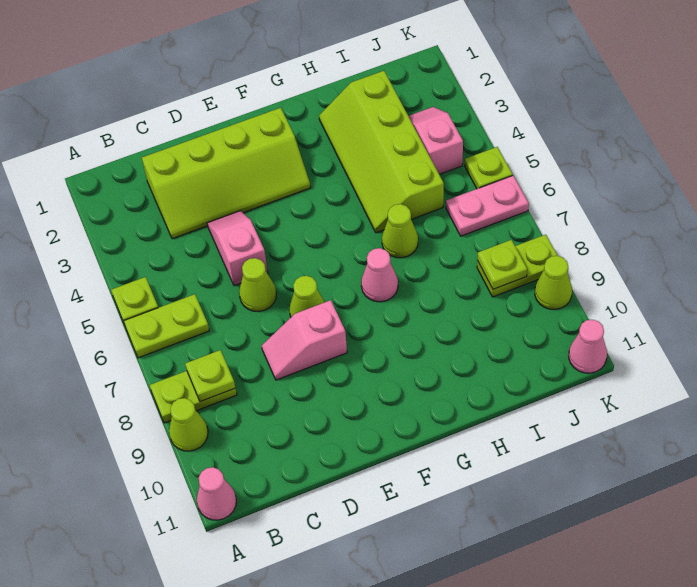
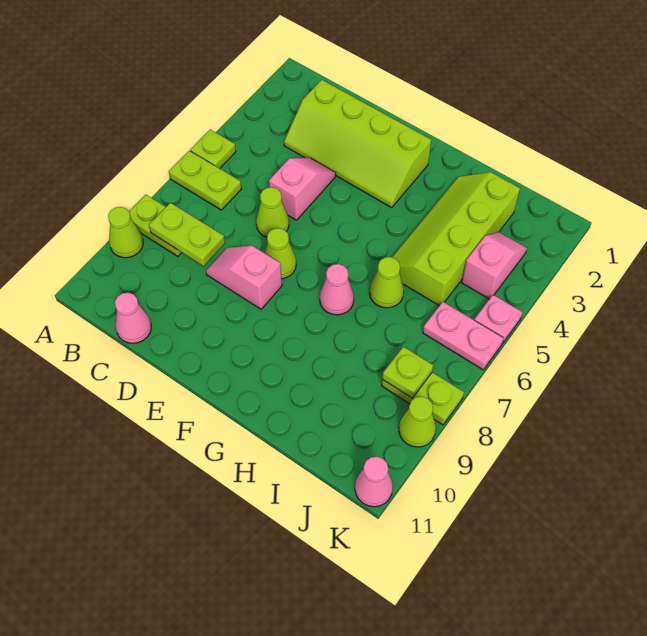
pink 1x1 cone [197,467,236,520] -> pink 1x1 cone moved to [115,293,151,343]
lime 1x1 plate [185,350,235,402] -> lime 1x2 plate [149,203,225,266]
lime 1x1 plate [465,147,513,189] -> pink 1x1 plate [474,295,522,343]

